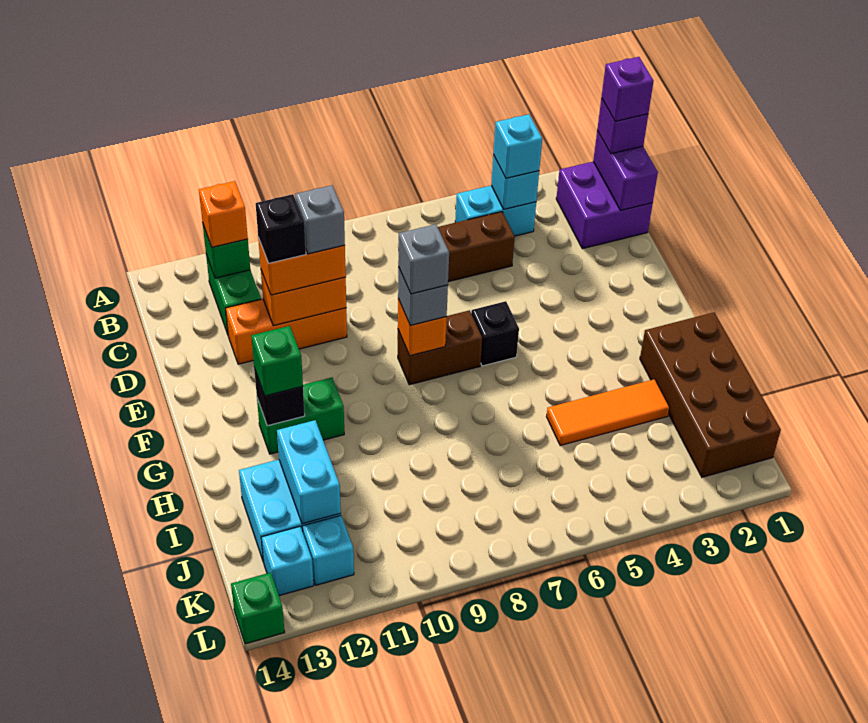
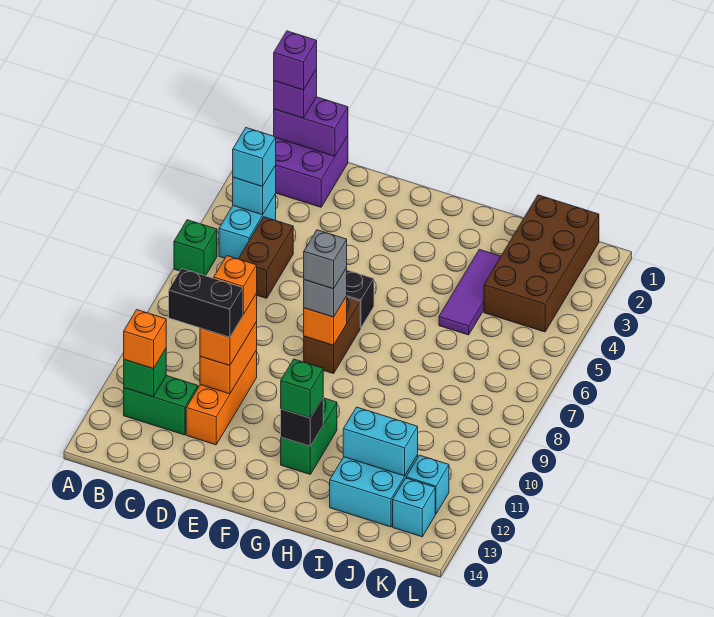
grey 1x1 brick [295,185,345,254] -> orange 1x1 brick [214,256,257,314]
black 1x1 brick [256,194,306,263] -> black 1x2 brick [169,269,243,337]
brown 2x4 brick [640,312,781,477] -> brown 2x4 brick turned to [484,195,599,332]
orange 1x3 tile [546,379,670,446] -> purple 1x3 tile [439,249,501,335]
green 1x1 brick [231,573,285,644] -> green 1x1 brick moved to [174,220,217,276]

